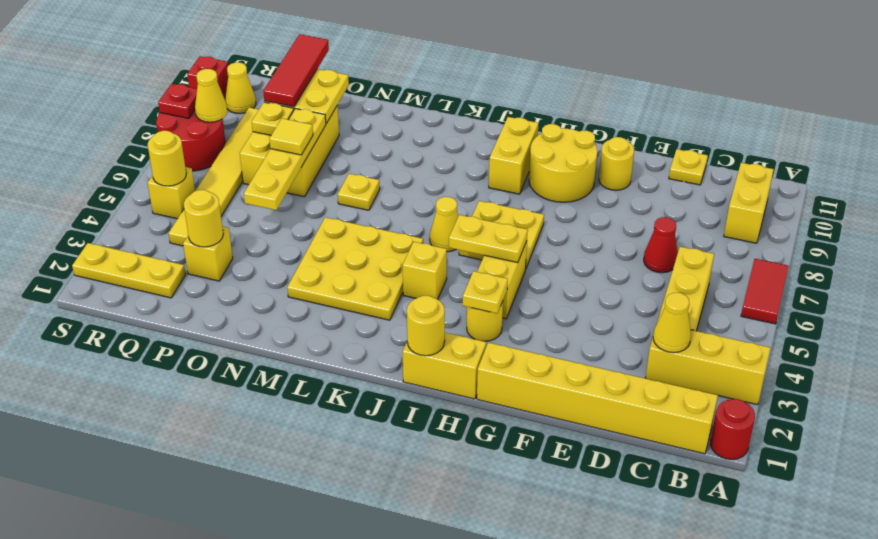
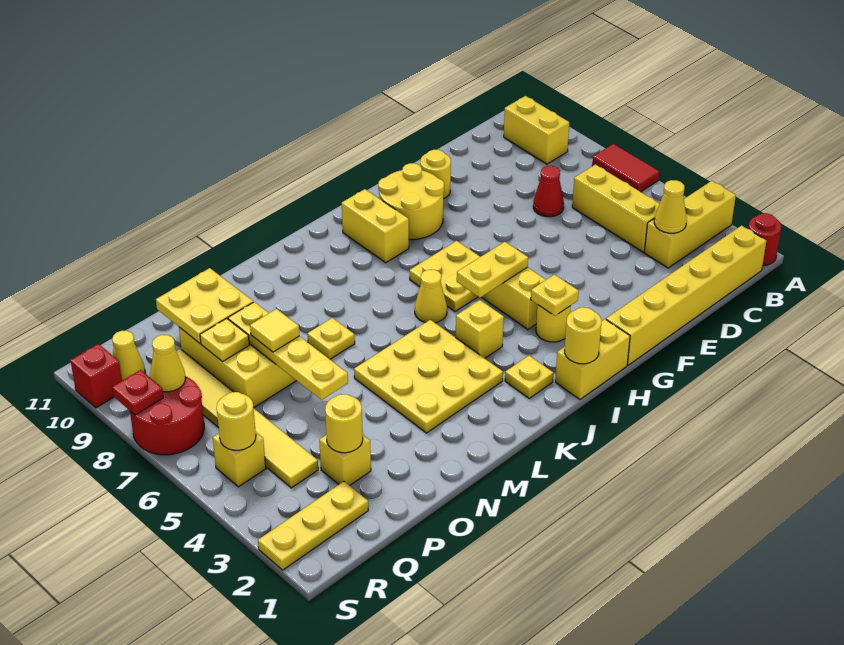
yellow 1x1 plate [669,149,708,185] -> yellow 1x1 plate moved to [505,356,553,398]
red 1x3 tile [263,34,329,107] -> none

